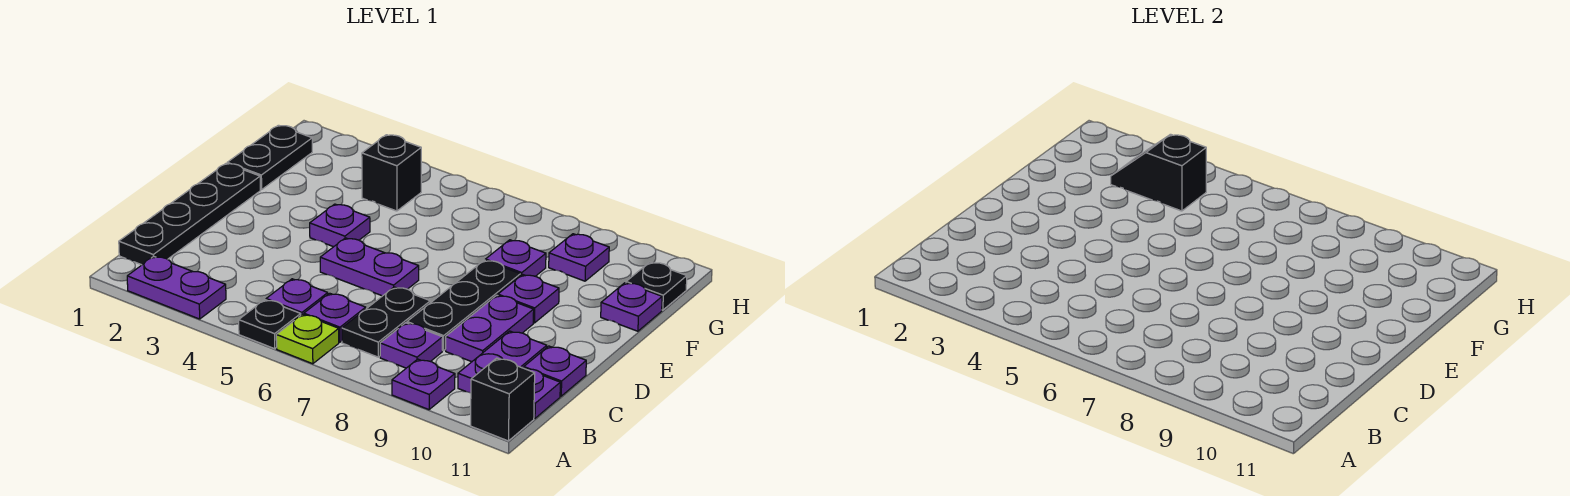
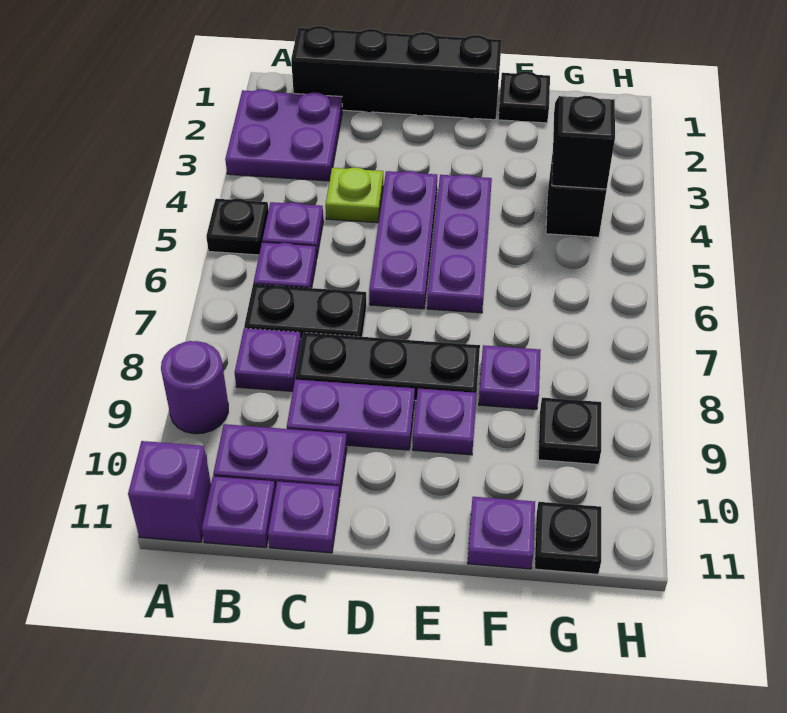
purple 1x2 plate [127,256,226,319] -> purple 2x2 plate [225,89,342,181]
lime 1x1 plate [276,314,339,364] -> lime 1x1 plate moved to [326,167,383,223]
purple 1x1 plate [392,359,455,410] -> purple 1x1 round brick [161,341,228,434]
black 1x1 brick [471,358,535,441] -> purple 1x1 brick [128,441,211,542]
black 1x4 plate [119,163,260,265] -> black 1x4 brick [291,26,502,120]
purple 1x2 plate [320,238,419,296] -> purple 1x3 plate [369,171,437,309]
purple 1x1 plate [310,204,370,247] -> purple 1x3 plate [427,175,492,313]
black 1x2 plate [227,125,312,190] -> black 1x1 plate [498,71,550,123]
purple 1x1 plate [549,234,609,281] -> black 1x1 plate [538,398,601,464]

